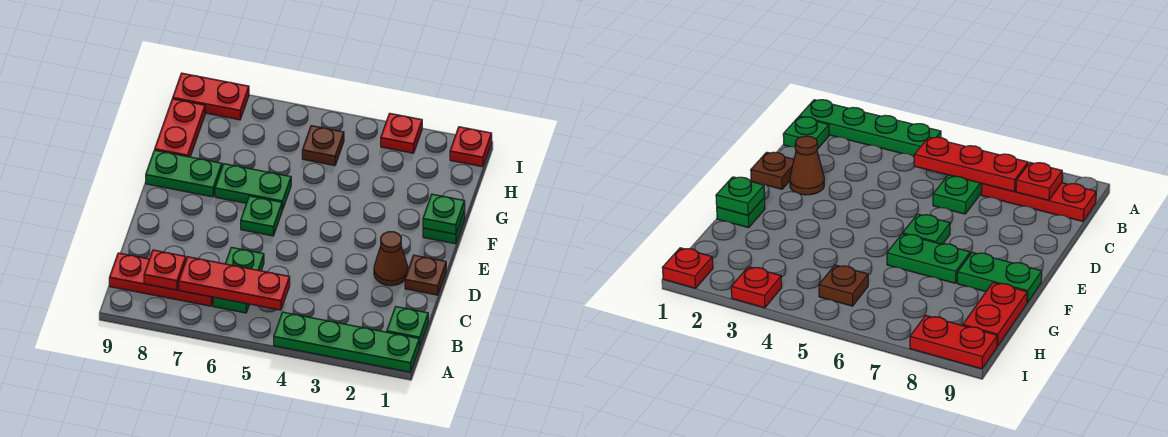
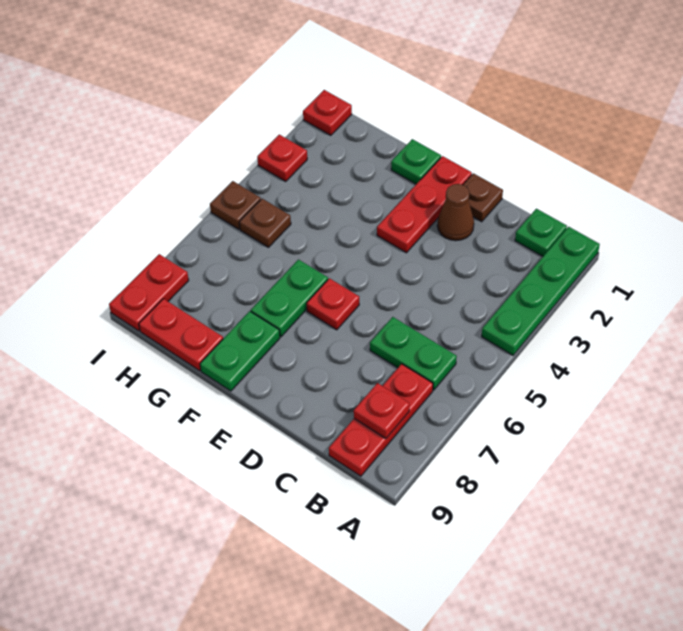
red 1x3 plate [179,257,290,310] -> red 1x3 plate moved to [377,156,472,253]
green 1x1 plate [241,196,282,236] -> red 1x1 plate [306,278,359,330]
green 1x1 plate [423,194,465,234] -> none
none -> brown 1x1 plate [210,181,261,229]

